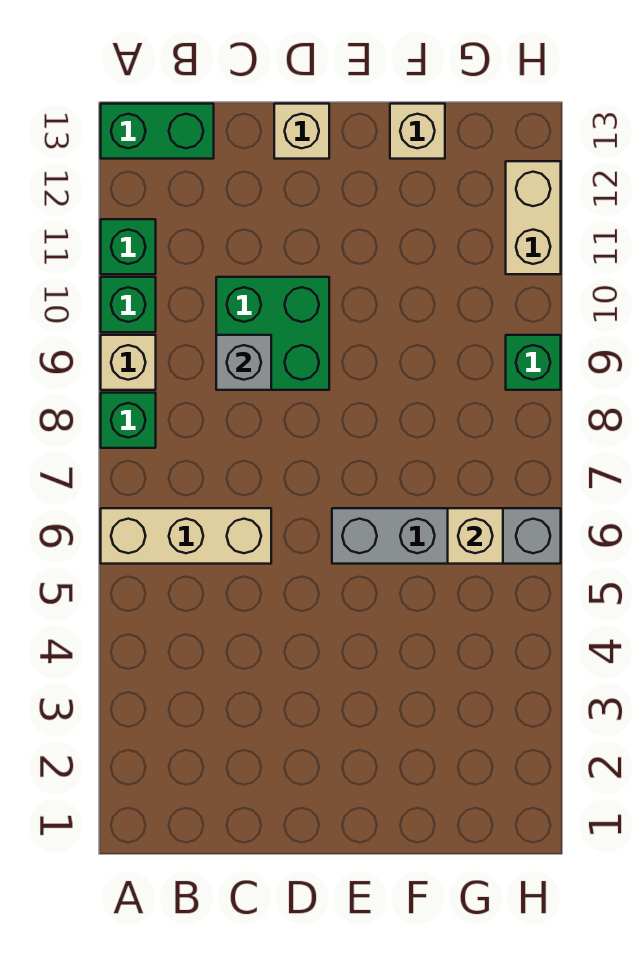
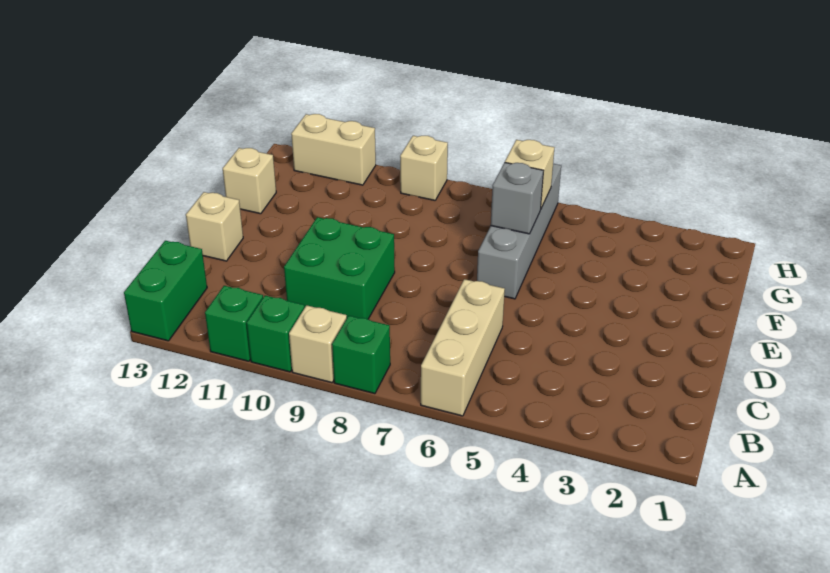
grey 1x1 brick [216,335,271,390] -> grey 1x1 brick moved to [491,163,543,234]
green 1x1 brick [506,335,561,390] -> tan 1x1 brick [400,136,448,200]

